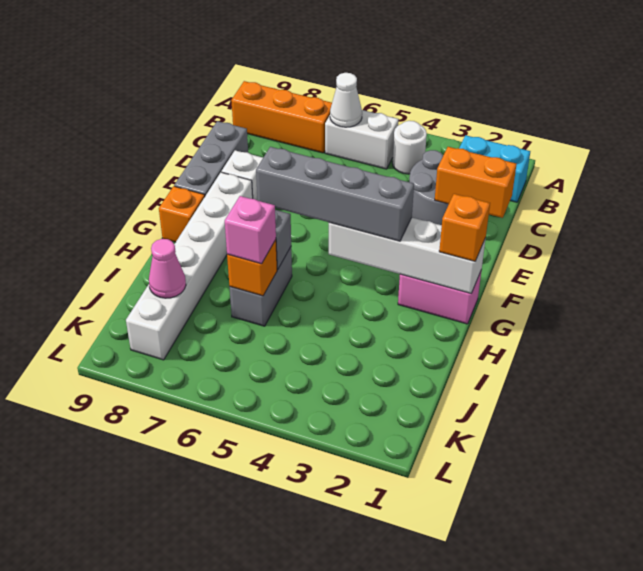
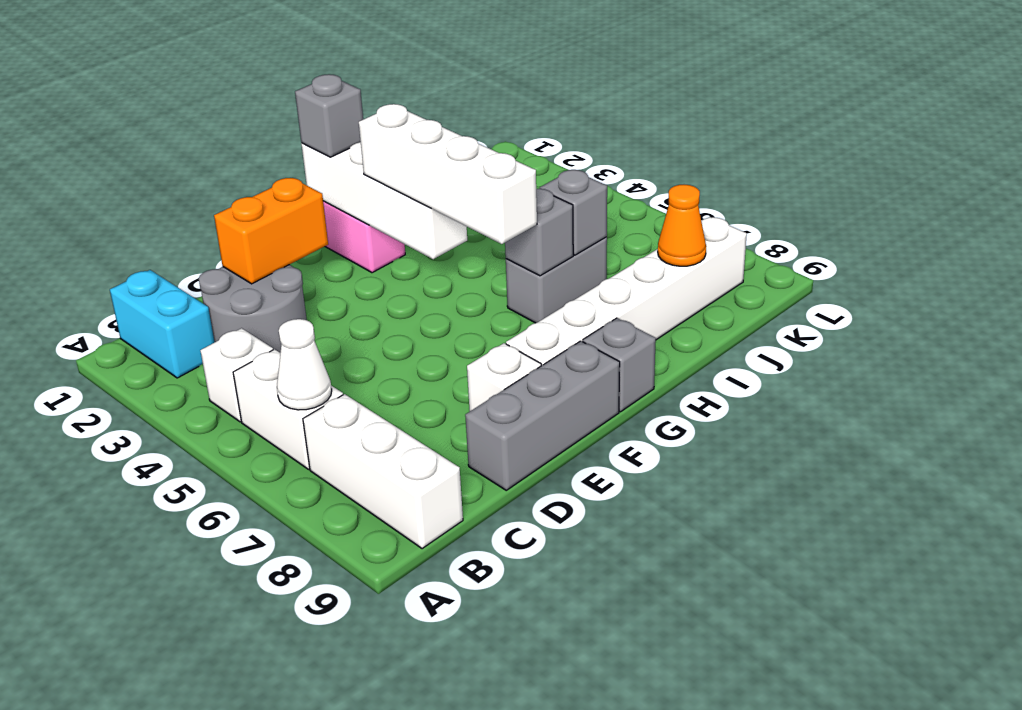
white 1x1 round brick [392,121,427,174] -> white 1x1 brick [200,328,273,422]
orange 1x3 brick [231,81,332,153] -> white 1x3 brick [303,394,463,549]
orange 1x2 brick [435,147,516,218] -> orange 1x2 brick turned to [214,178,328,284]
orange 1x1 brick [439,194,490,261] -> grey 1x1 brick [295,74,363,157]
grey 1x4 brick [256,147,414,241] -> white 1x4 brick [359,104,537,244]
orange 1x1 brick [159,186,205,242] -> grey 1x1 brick [583,318,656,412]
orange 1x1 brick [227,240,277,296] -> grey 1x1 brick [539,170,607,255]
pink 1x1 brick [225,196,276,264] -> none
pink 1x1 cone [149,239,186,298] -> orange 1x1 cone [658,185,706,266]

